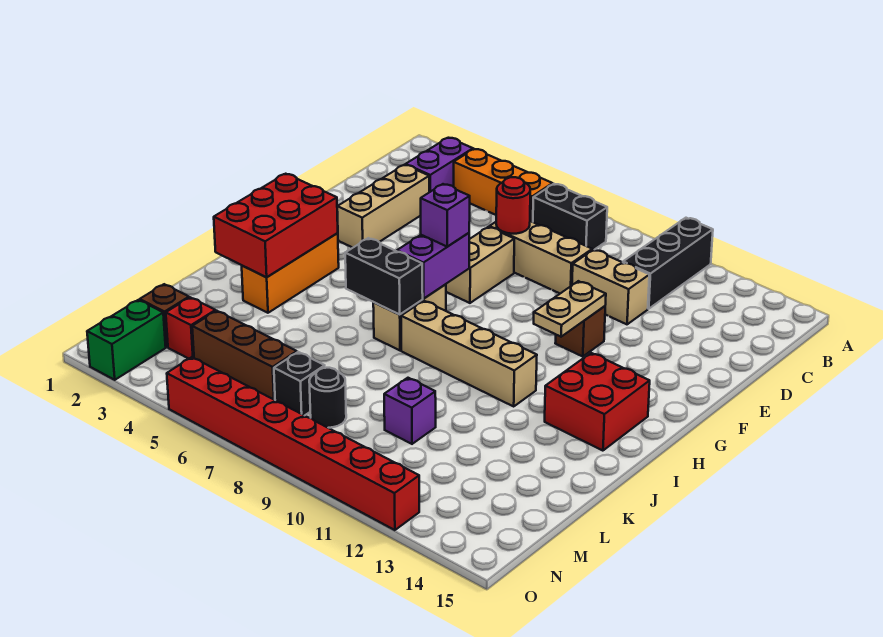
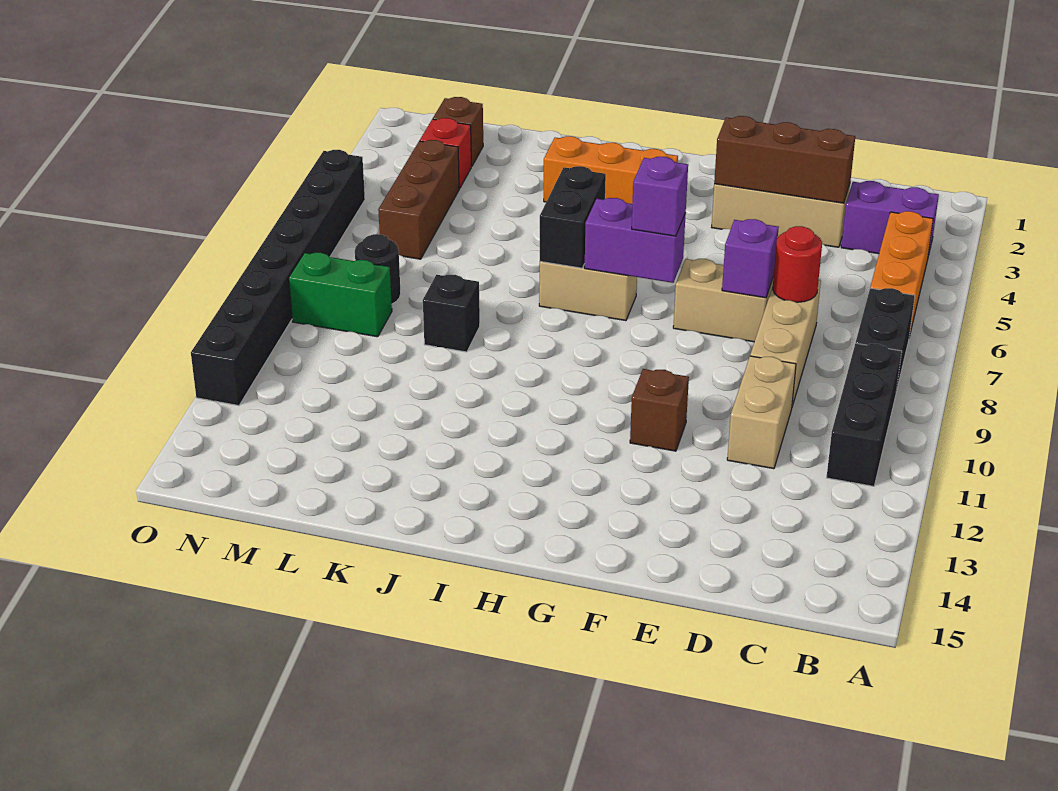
black 1x3 brick [623,218,713,309] -> black 1x3 brick turned to [827,343,902,486]
none -> brown 1x3 brick [714,116,855,203]
tan 1x2 plate [534,281,606,337] -> none
red 2x3 brick [214,174,338,277] -> none
red 2x2 brick [545,353,650,451] -> none
tan 1x4 brick [401,301,537,406] -> none
purple 1x1 brick [384,378,436,444] -> purple 1x1 brick moved to [722,219,779,298]
black 1x1 brick [274,352,325,416] -> black 1x1 brick moved to [423,275,480,352]
green 1x2 brick [87,300,166,380] -> green 1x2 brick moved to [289,253,392,337]
red 1x8 brick [167,357,419,530] -> black 1x8 brick [191,150,365,406]

